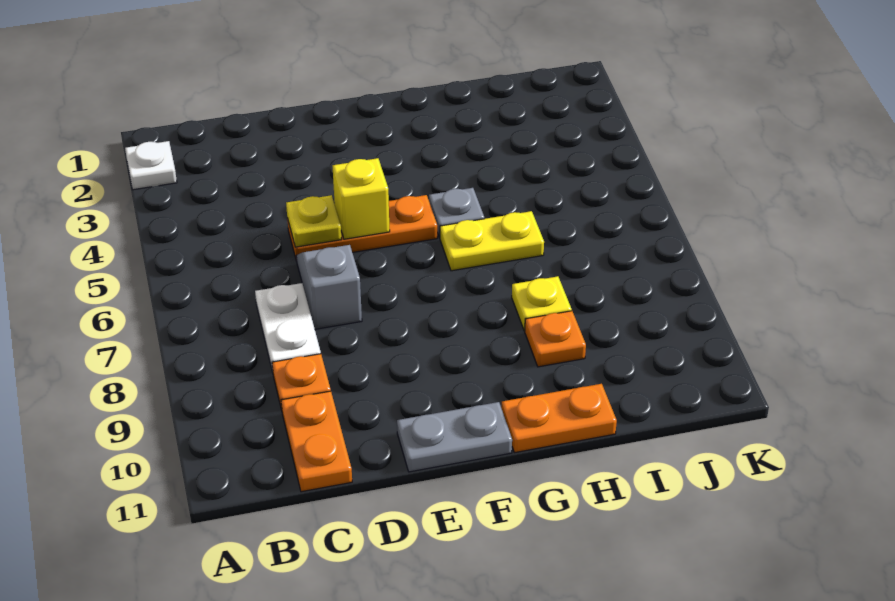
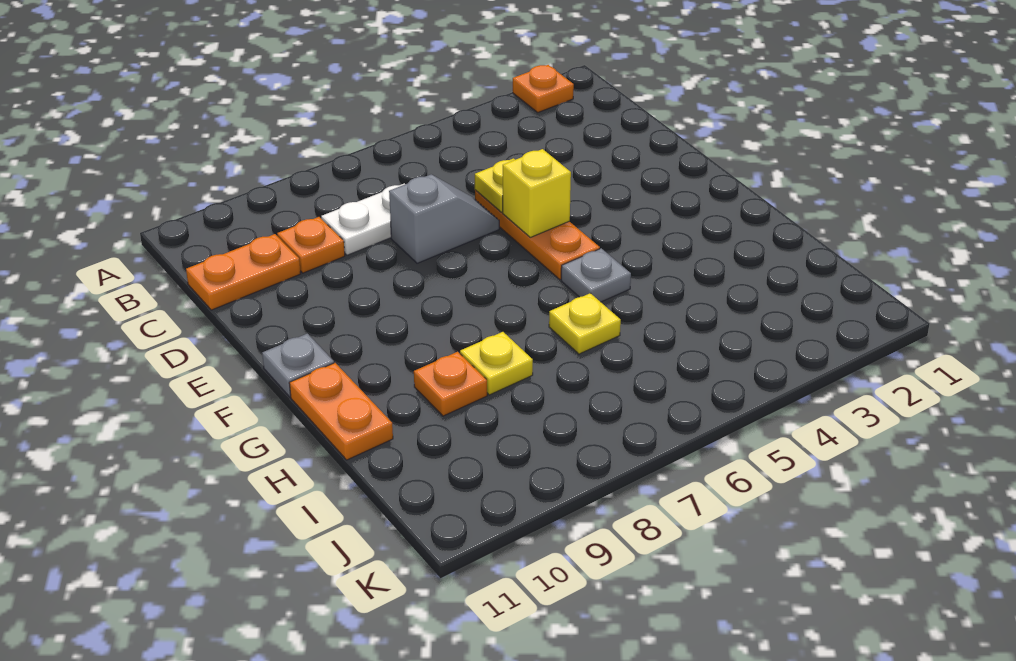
white 1x1 plate [125,141,177,190] -> orange 1x1 plate [513,65,574,112]
grey 1x2 plate [397,402,512,472] -> grey 1x1 plate [262,334,334,397]
yellow 1x2 plate [440,211,544,271] -> yellow 1x1 plate [549,293,621,354]

